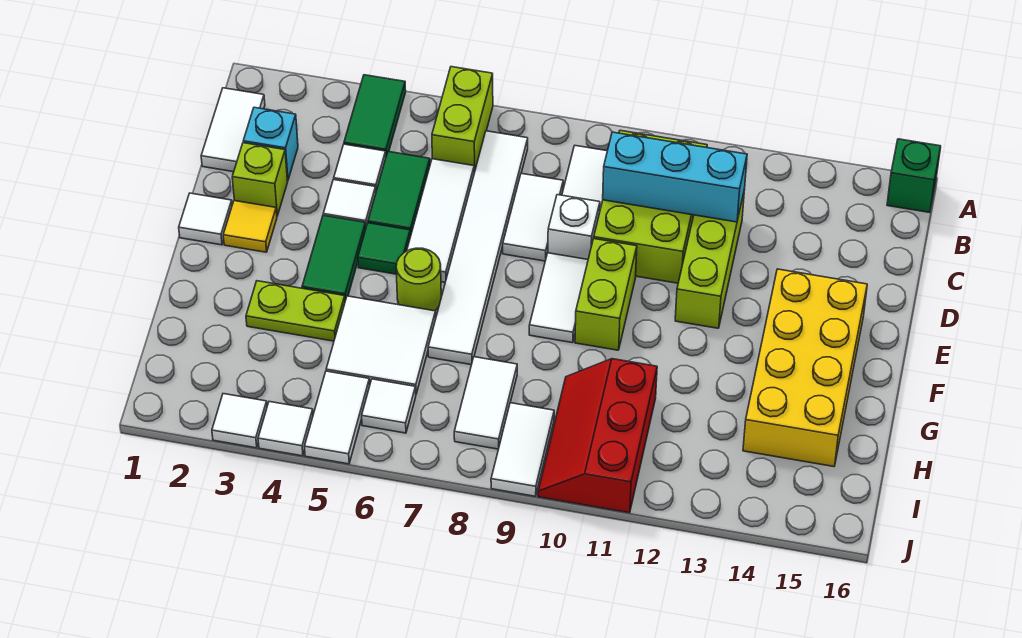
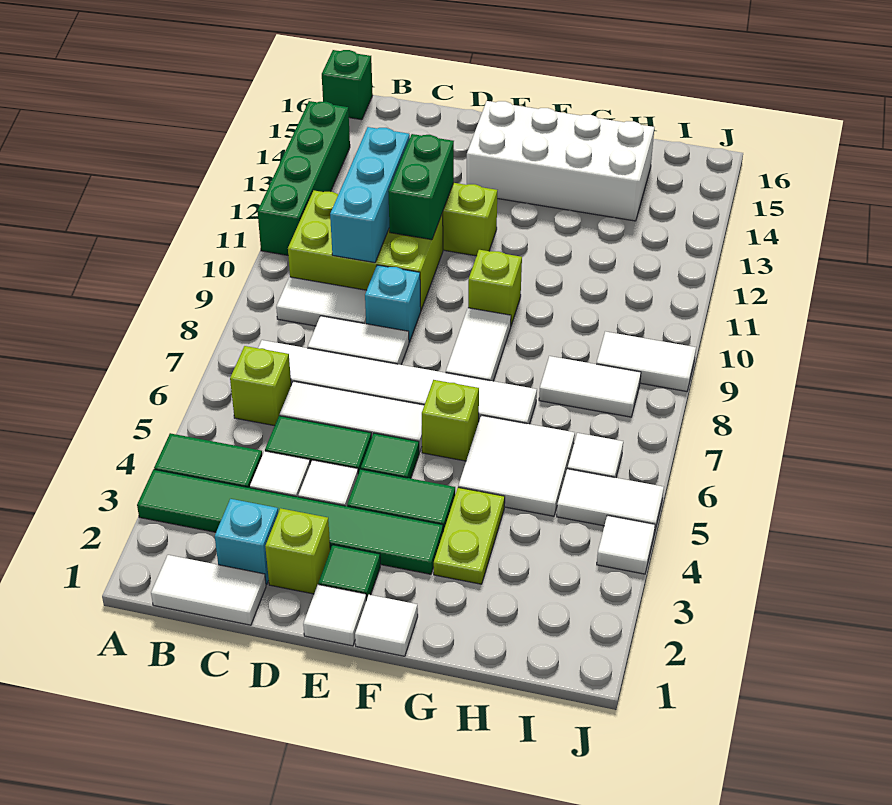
none -> green 1x6 tile [137,469,443,574]
lime 1x2 brick [432,67,493,173] -> lime 1x1 brick [230,346,291,426]
none -> green 1x4 brick [257,101,350,255]
white 1x1 brick [548,195,600,259] -> cyan 1x1 brick [365,265,421,342]
none -> green 1x2 brick [388,134,454,240]
yellow 1x1 tile [223,201,277,252] -> green 1x1 tile [318,545,380,600]
white 1x2 tile [529,253,588,343] -> white 1x2 tile turned to [446,308,511,381]
lime 1x2 brick [575,239,637,350] -> lime 1x1 brick [468,250,522,325]
yellow 2x4 brick [743,269,867,467] -> white 2x4 brick [467,101,655,221]
lime 1x1 round brick [396,248,441,311] -> lime 1x1 brick [422,380,479,461]
red 2x3 slope [538,359,657,513] -> none
white 1x1 tile [212,394,267,448] -> white 1x1 tile moved to [355,595,418,656]

